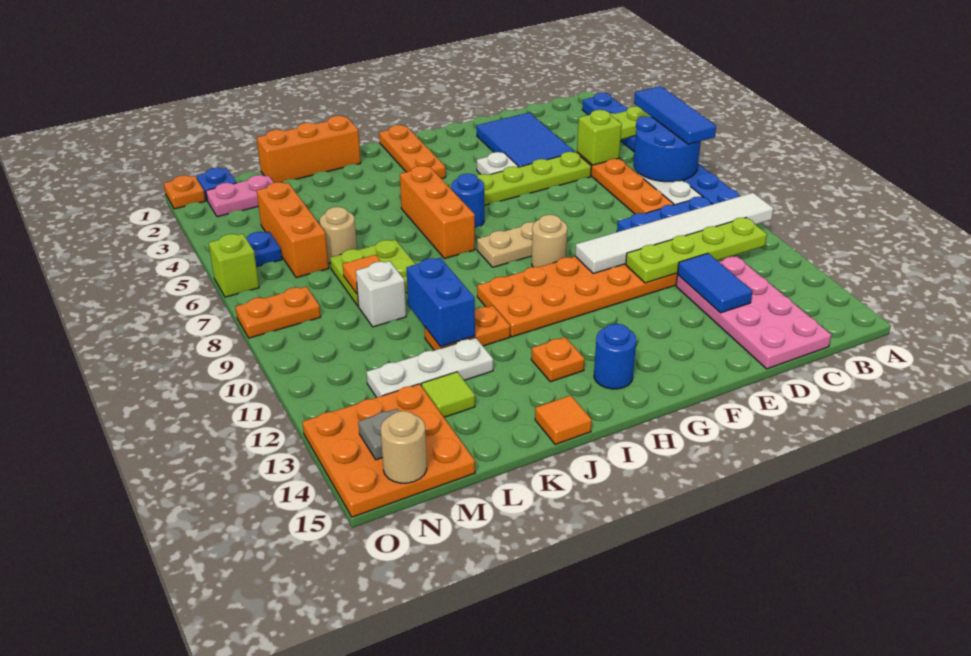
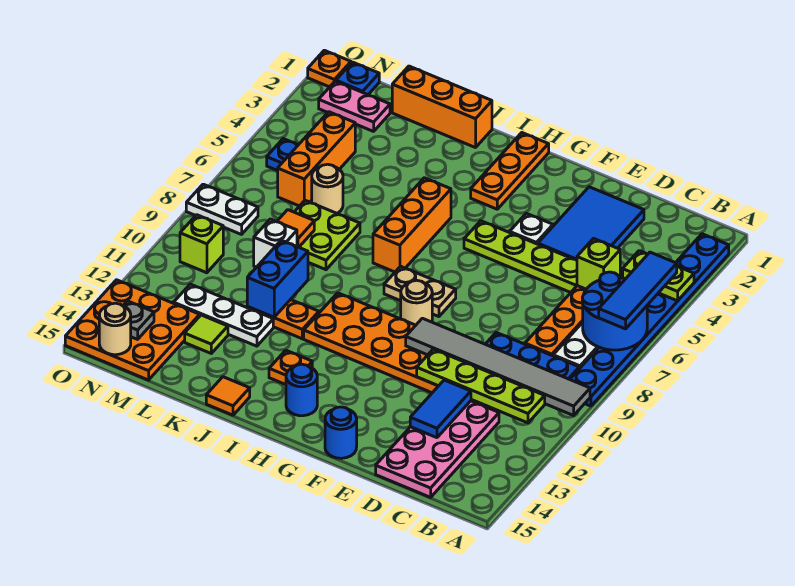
white 1x6 tile [575,193,774,274] -> grey 1x6 tile [406,318,590,415]
blue 1x1 round brick [451,173,484,228] -> blue 1x1 round brick moved to [325,407,357,458]
orange 1x2 plate [236,287,321,338] -> white 1x2 plate [186,184,258,234]
lime 1x1 brick [209,234,259,297] -> lime 1x1 brick moved to [180,215,223,273]

